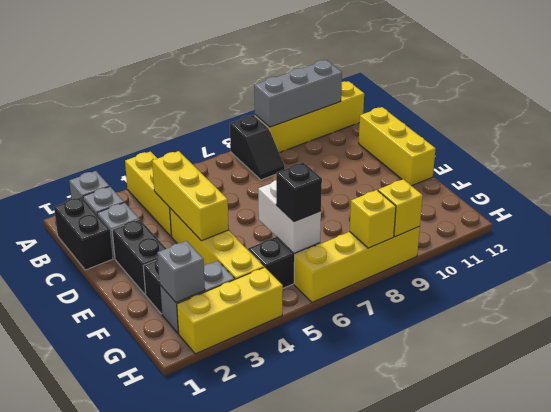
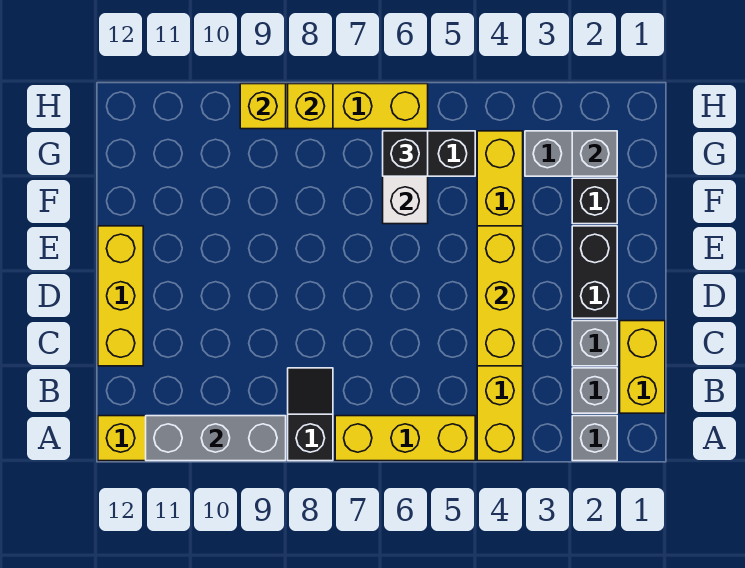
black 1x2 brick [54,197,113,270] -> yellow 1x2 brick [620,321,665,413]
yellow 1x3 brick [177,267,283,354] -> yellow 1x3 brick moved to [335,416,475,461]

